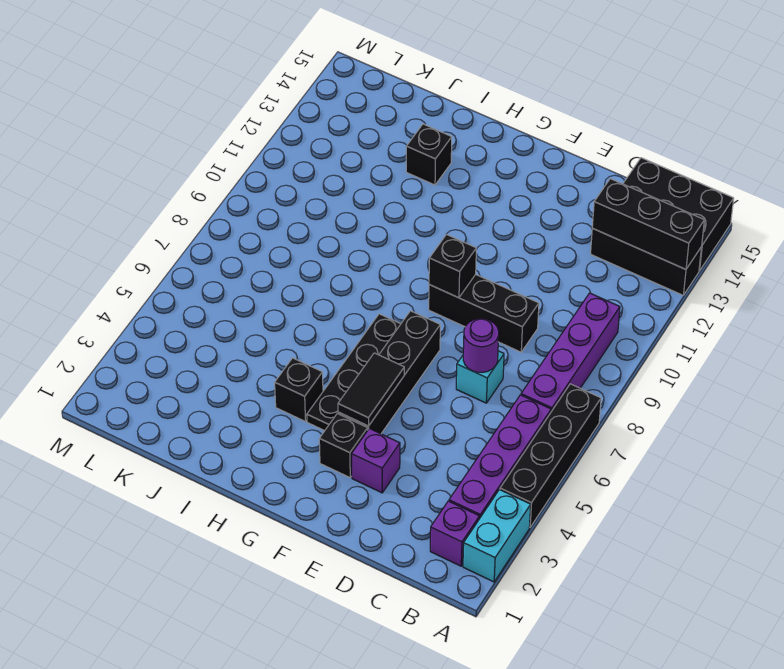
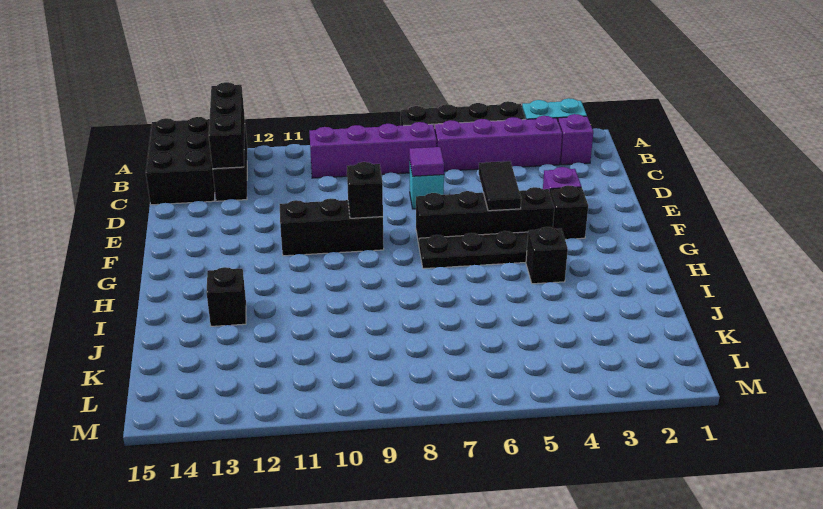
purple 1x1 round brick [463,319,499,373] -> purple 1x1 tile [409,147,444,176]
black 1x3 brick [429,274,539,352] -> black 1x3 brick turned to [280,198,384,256]
black 1x2 tile [338,353,404,426] -> black 1x2 tile turned to [479,161,521,211]

